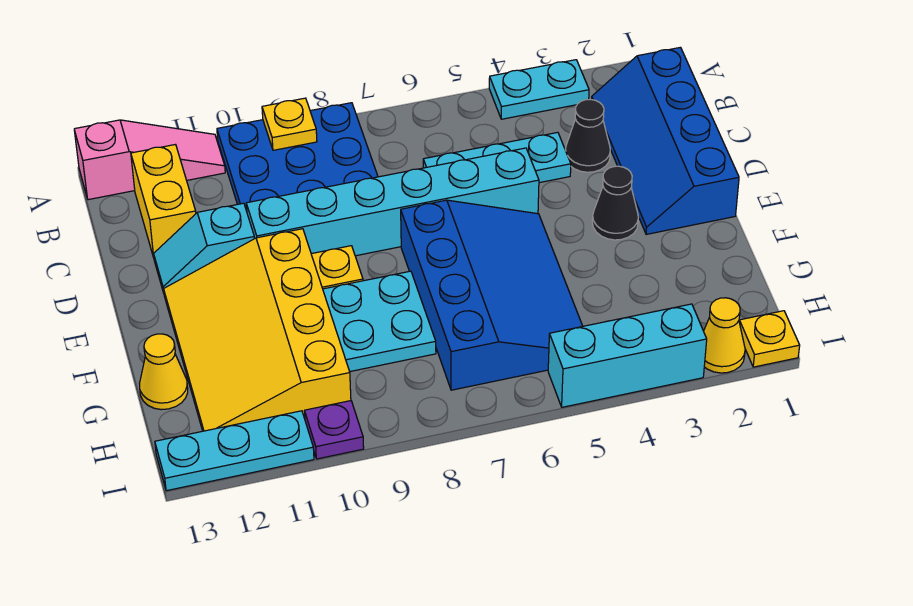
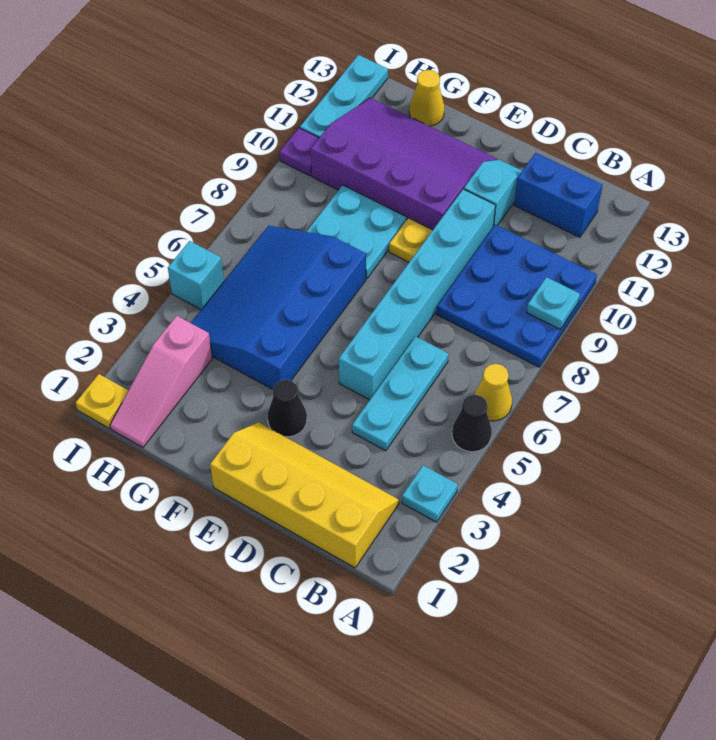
cyan 1x2 plate [489,60,589,119] -> cyan 1x1 plate [402,465,458,522]
yellow 1x1 plate [262,98,317,150] -> cyan 1x1 plate [527,277,580,329]
pink 1x3 slope [74,120,225,200] -> pink 1x3 slope moved to [110,316,212,447]
blue 2x4 slope [592,47,739,234] -> yellow 2x4 slope [210,422,399,568]
yellow 1x2 brick [131,145,196,257] -> blue 1x2 brick [514,153,602,237]
black 1x1 cone [565,99,610,172] -> black 1x1 cone moved to [452,395,492,452]
blue 3x4 slope [401,200,583,390] -> blue 3x4 slope turned to [191,226,366,389]
yellow 3x4 slope [164,229,351,431] -> purple 3x4 slope [311,98,497,230]
yellow 1x1 cone [704,298,745,373] -> yellow 1x1 cone moved to [474,364,512,421]
cyan 1x3 brick [548,304,707,407] -> cyan 1x1 brick [168,241,224,310]

